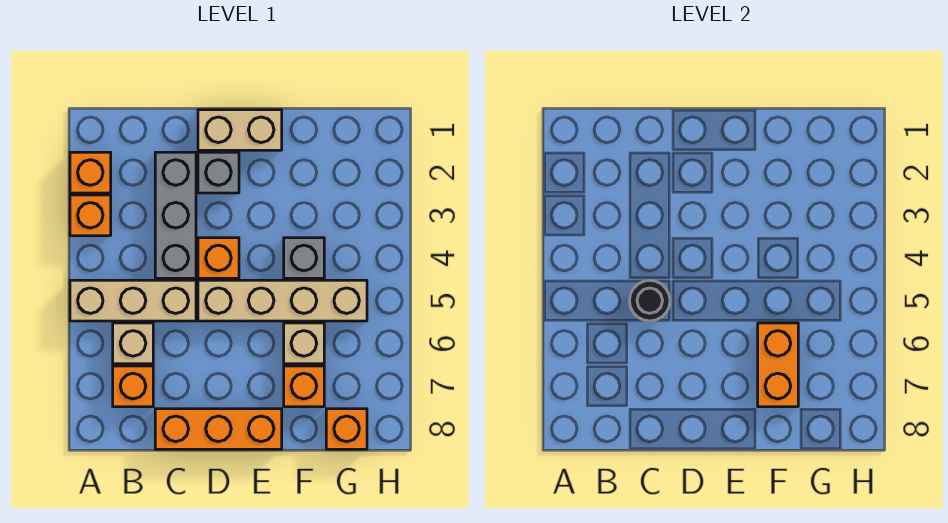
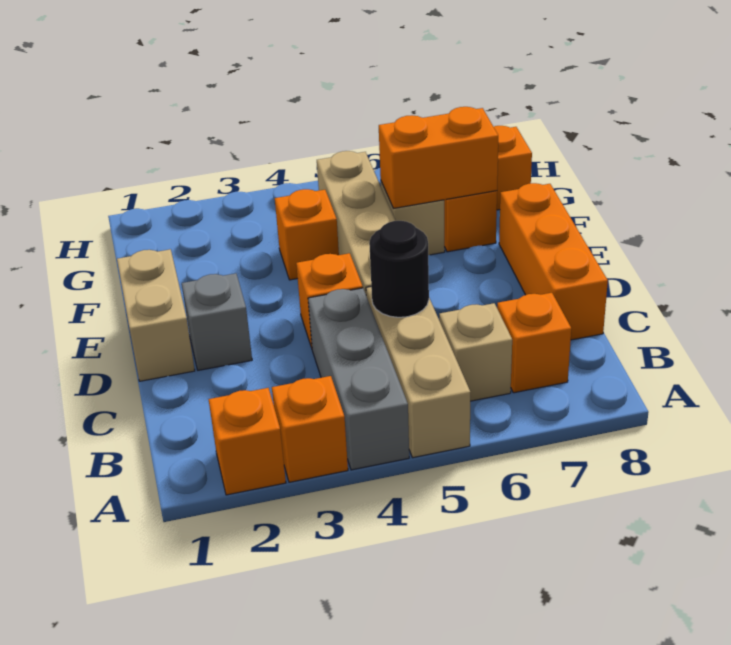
grey 1x3 brick [155,152,196,278] -> grey 1x3 brick turned to [308,288,409,470]
grey 1x1 brick [284,238,324,278] -> orange 1x1 brick [275,189,339,280]

